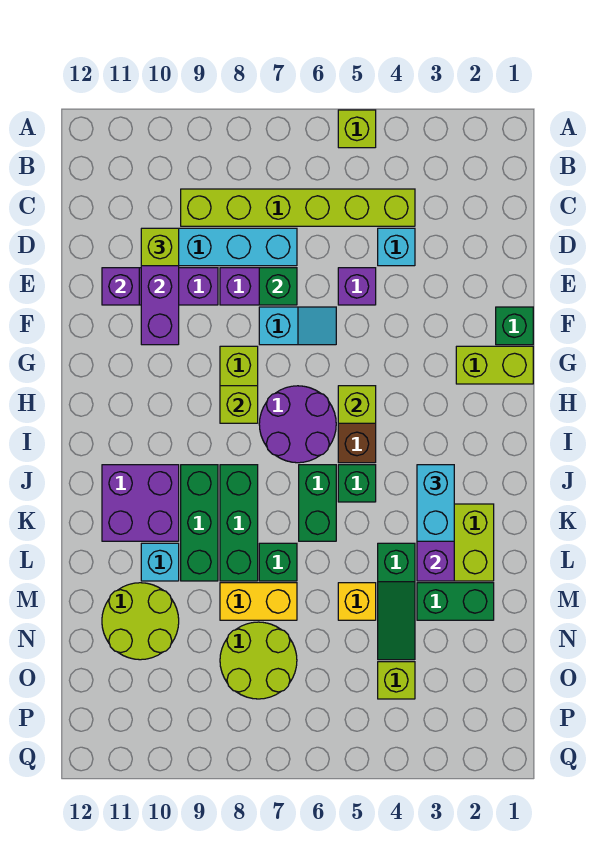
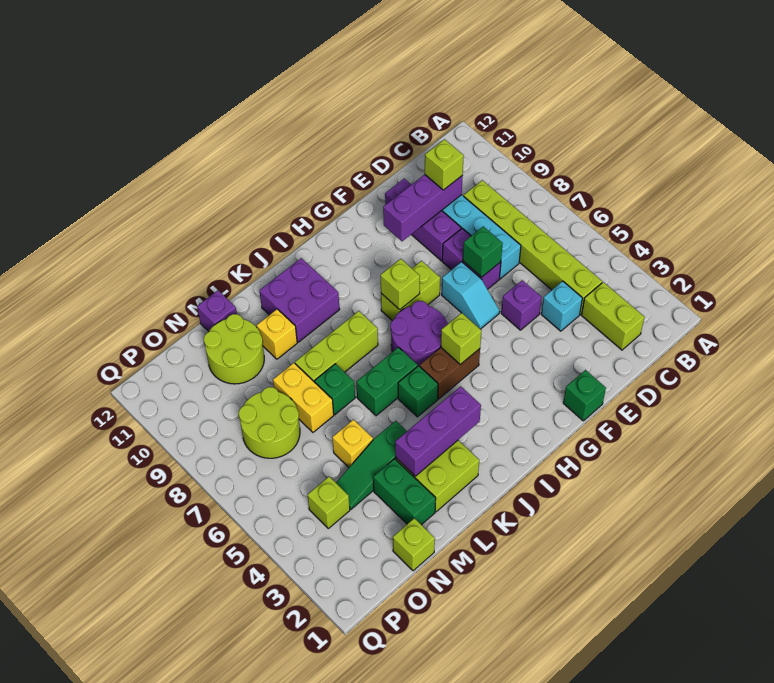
lime 1x1 brick [338,110,376,148] -> lime 1x1 brick moved to [393,518,435,571]
purple 1x1 brick [102,268,139,305] -> purple 1x1 brick moved to [197,290,237,331]
lime 1x2 brick [456,346,533,384] -> lime 1x2 brick moved to [582,282,644,350]
cyan 1x2 brick [417,465,454,541] -> none
green 1x3 brick [220,465,258,581] -> lime 1x3 brick [295,311,378,382]
green 1x3 brick [181,465,218,581] -> none
cyan 1x1 brick [141,543,179,581] -> yellow 1x1 brick [257,309,297,359]

